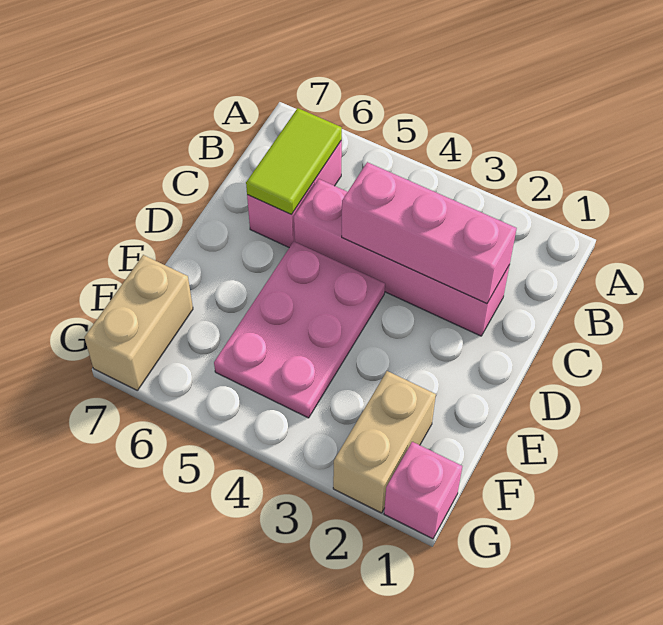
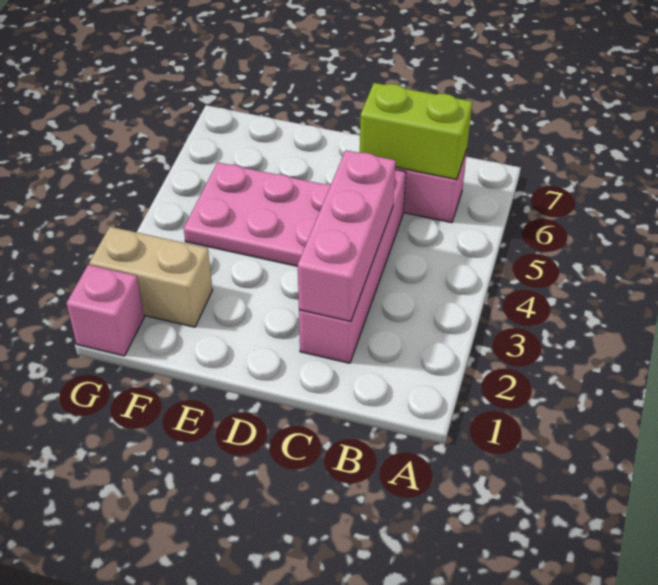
lime 1x2 tile [246,108,342,215] -> lime 1x2 brick [360,83,472,179]
tan 1x2 brick [84,255,193,390] -> none

